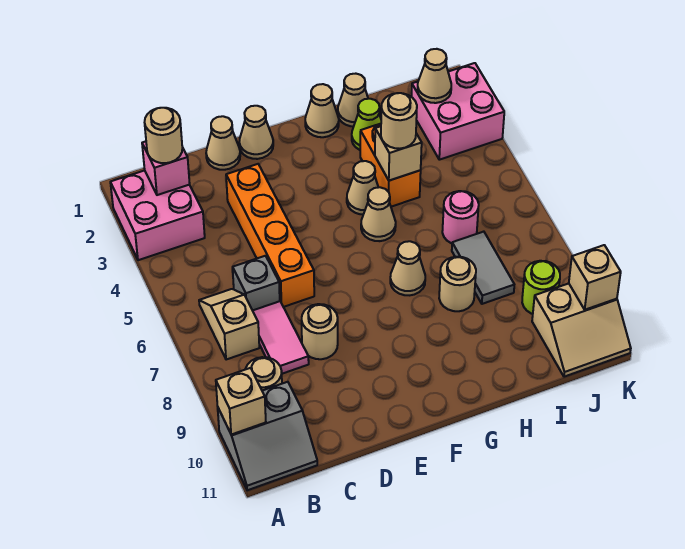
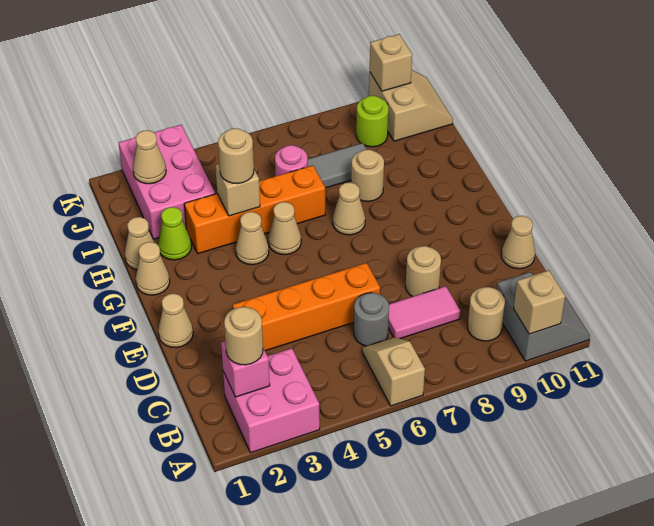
tan 1x2 slope [199,289,259,360] -> tan 1x2 slope turned to [362,337,425,406]
grey 1x1 brick [232,256,280,310] -> grey 1x1 round brick [354,293,389,346]
tan 1x1 cone [206,116,240,170] -> tan 1x1 cone moved to [502,216,535,269]
orange 1x2 brick [360,124,421,207] -> orange 1x4 brick [184,165,325,254]
pink 2x2 brick [411,63,504,160] -> pink 2x3 brick [119,125,215,239]

